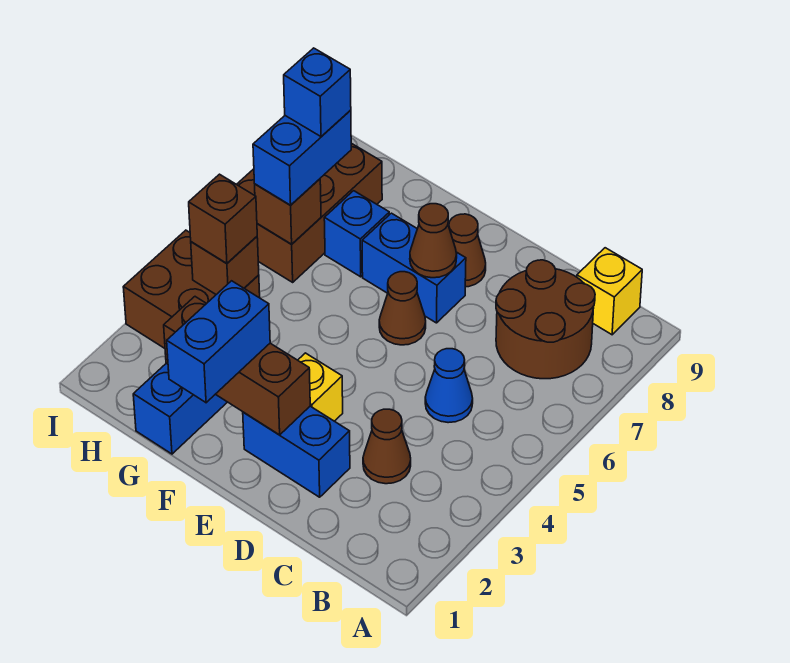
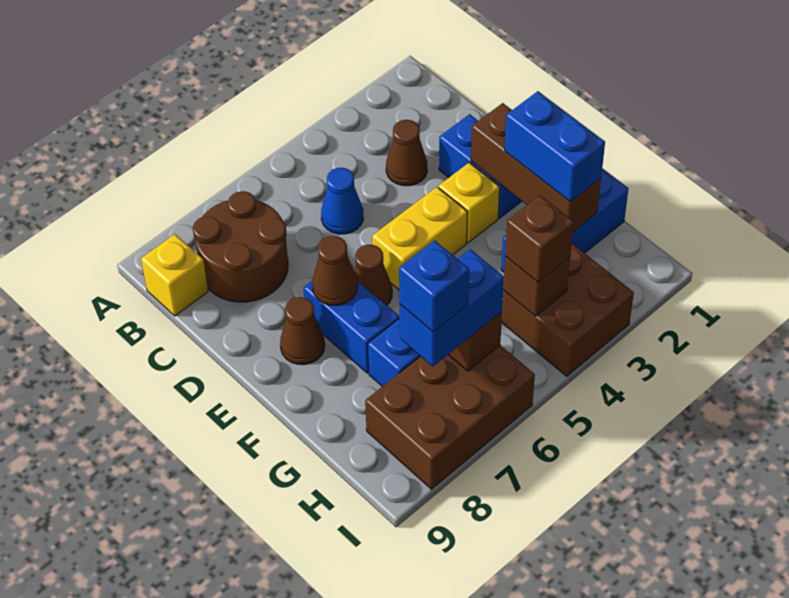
none -> yellow 1x2 brick [372,187,467,290]
blue 1x2 brick [167,281,270,403] -> blue 1x2 brick turned to [505,91,605,202]

